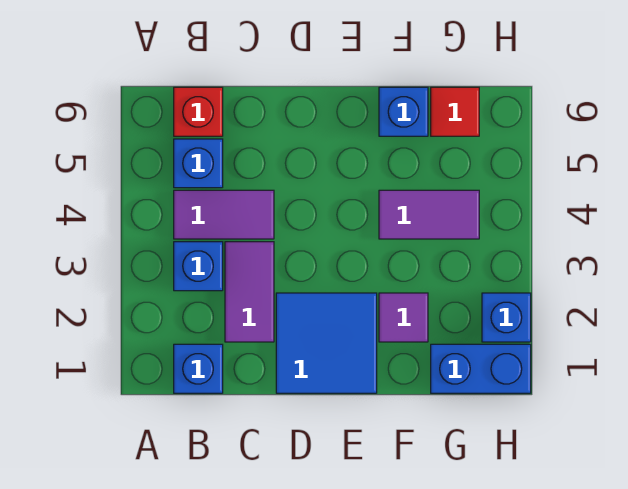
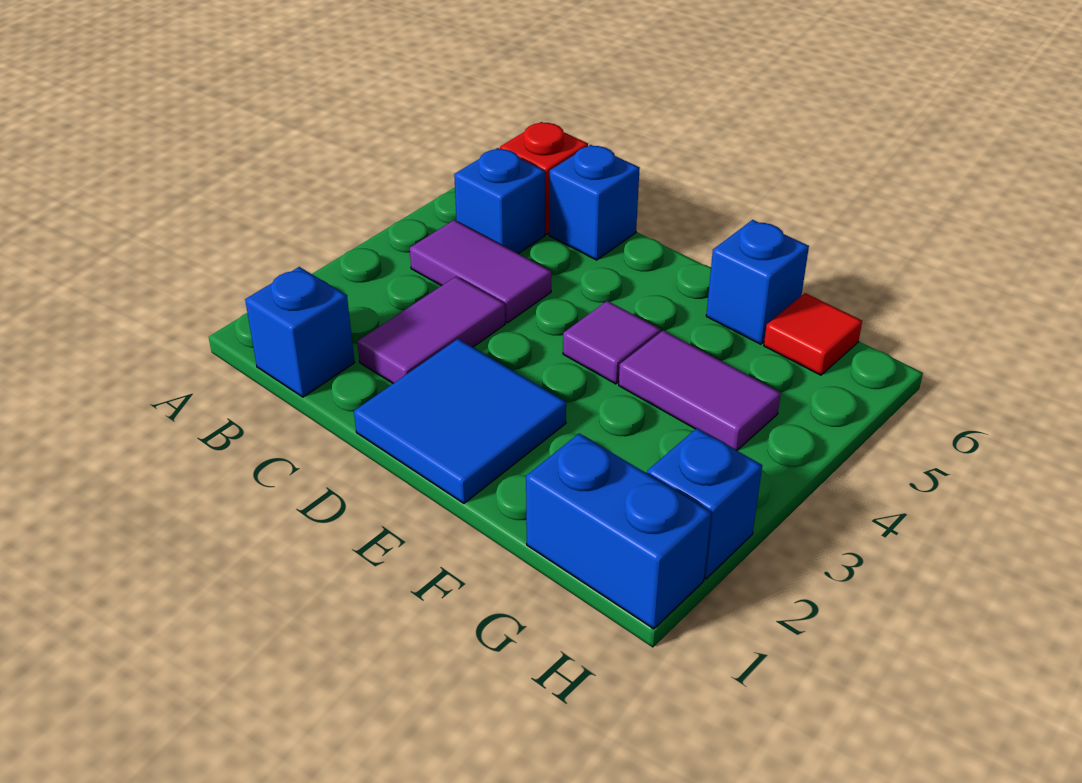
blue 1x1 brick [174,242,223,291] -> blue 1x1 brick moved to [549,145,640,260]
purple 1x1 tile [379,293,428,342] -> purple 1x1 tile moved to [563,301,660,384]

